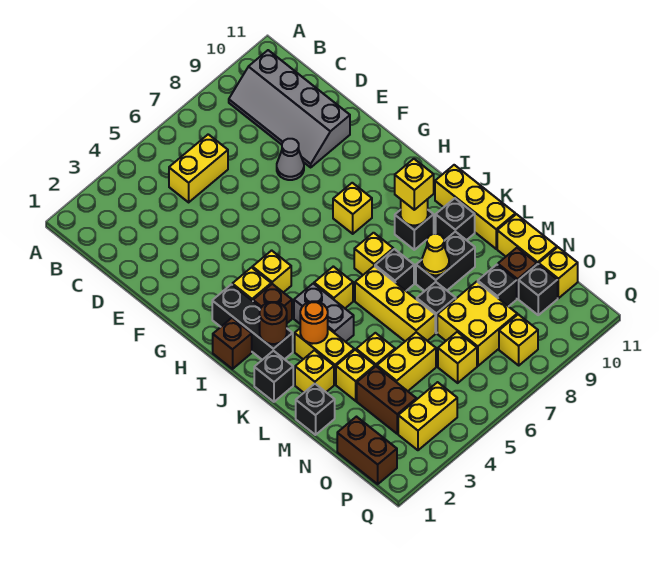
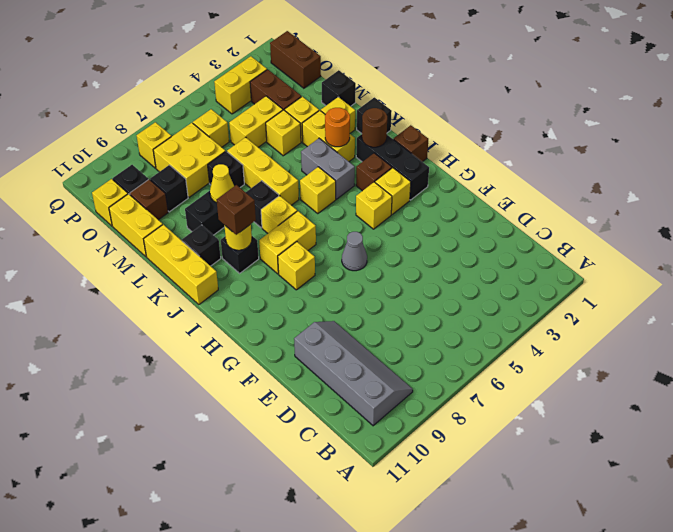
yellow 1x2 brick [169,134,228,202] -> yellow 1x2 brick moved to [259,211,316,274]
grey 1x1 cone [277,139,304,180] -> grey 1x1 cone moved to [342,232,367,271]
yellow 1x1 brick [395,159,434,210] -> brown 1x1 brick [217,185,256,235]

